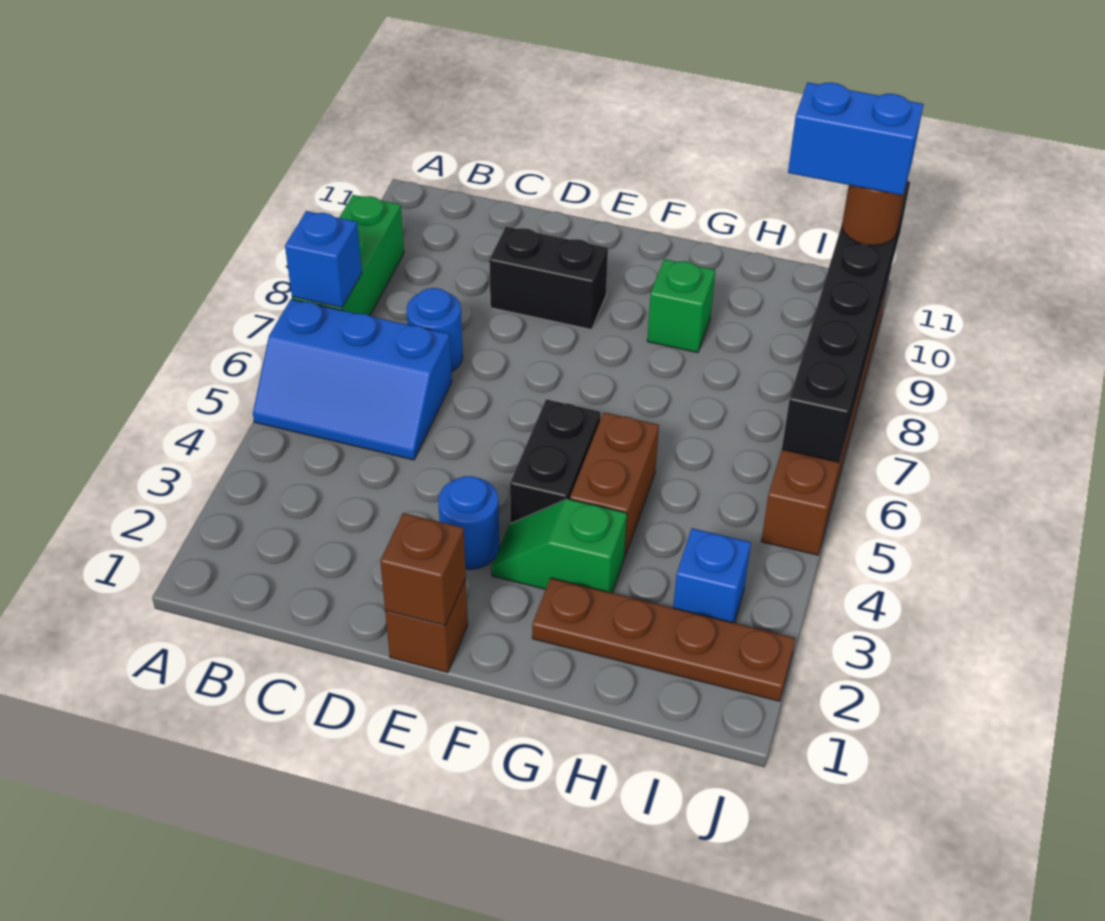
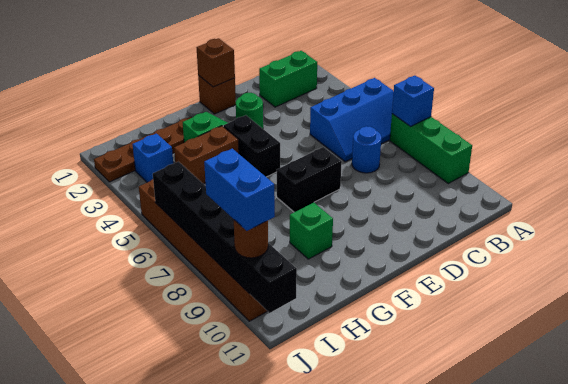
blue 2x3 slope [253,299,452,460] -> blue 2x3 slope turned to [310,78,394,162]
none -> green 1x2 brick [259,51,317,107]
black 1x2 brick [489,227,608,330] -> black 1x2 brick moved to [277,147,342,212]
blue 1x1 round brick [438,476,499,569] -> green 1x1 round brick [236,93,263,128]
brown 1x2 brick [570,412,659,558] -> brown 1x2 brick turned to [174,126,239,184]
blue 1x2 brick [788,82,924,195] -> blue 1x2 brick turned to [204,149,275,231]

